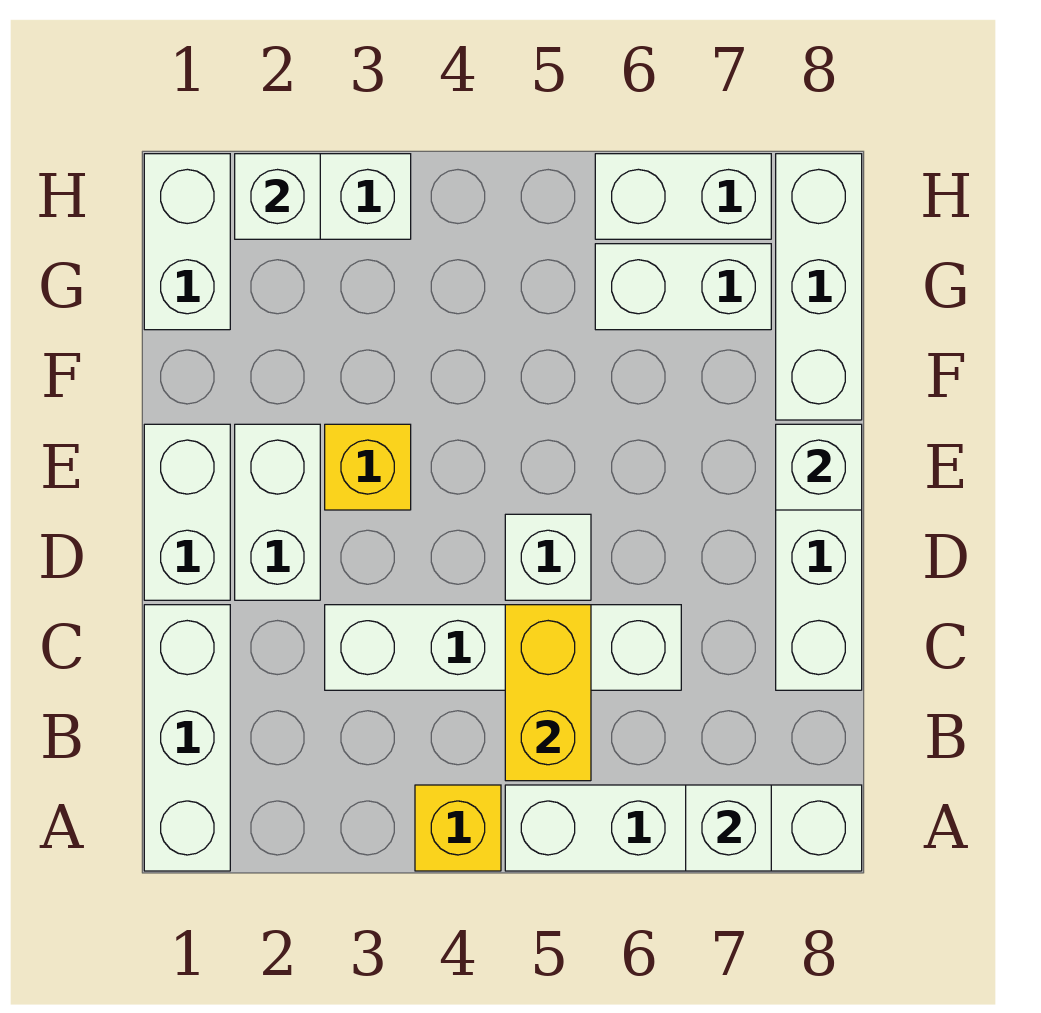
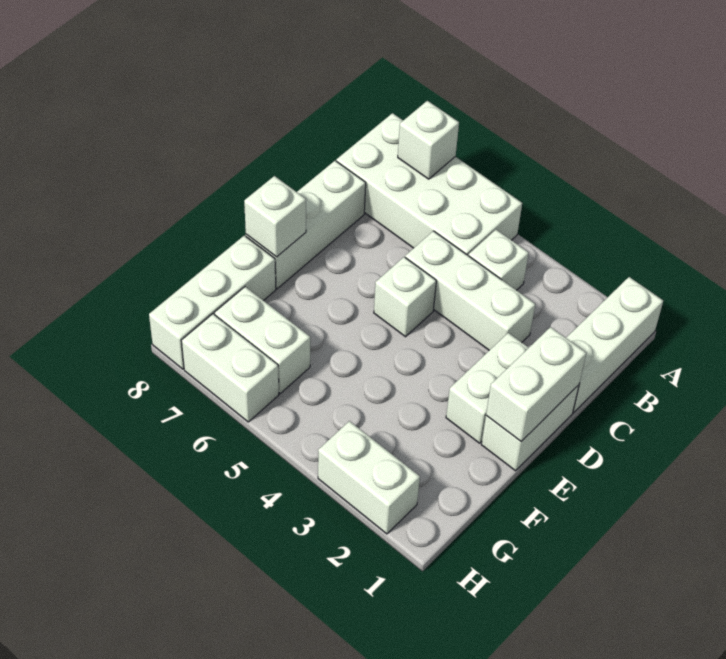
yellow 1x1 brick [415,785,501,871] -> none
white 1x4 brick [505,785,862,871] -> white 2x4 brick [336,113,522,256]
yellow 1x2 brick [505,605,591,781] -> none
white 1x4 brick [325,605,681,690] -> white 1x3 brick [405,231,535,350]
yellow 1x1 brick [325,424,411,510] -> none
white 1x2 brick [144,154,230,330] -> white 1x2 brick moved to [486,327,586,441]
white 1x1 brick [235,154,320,239] -> white 1x1 brick moved to [469,230,529,290]

